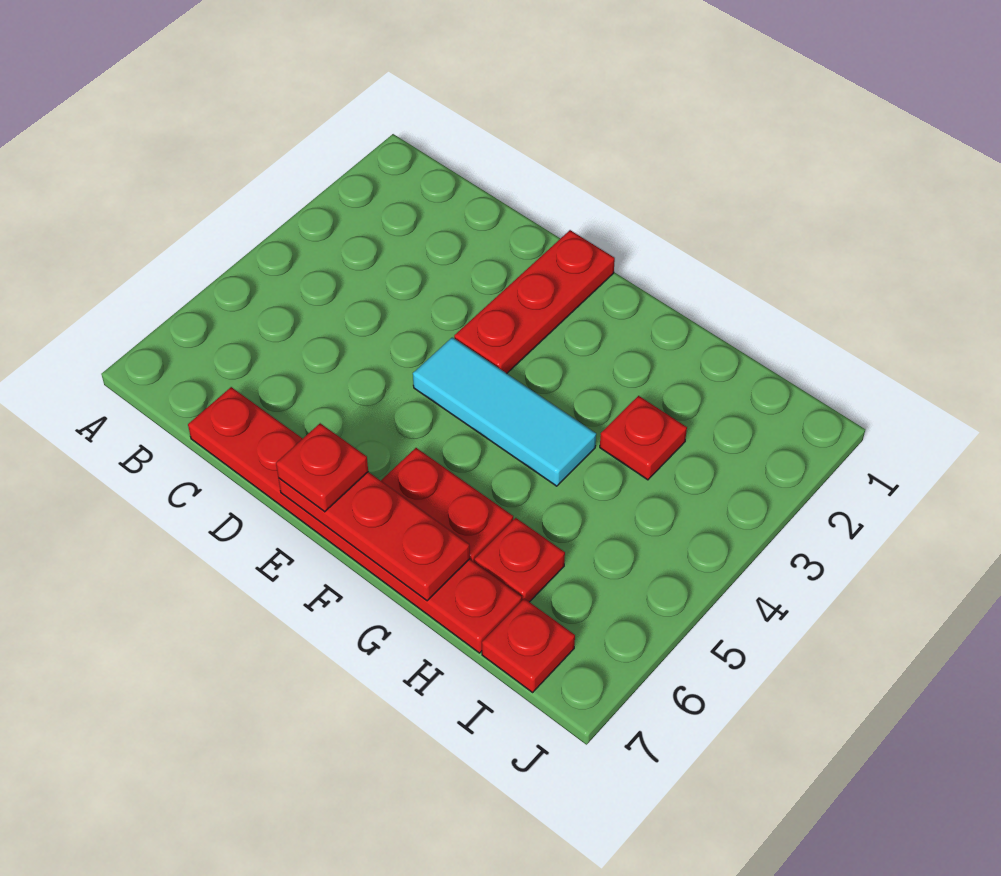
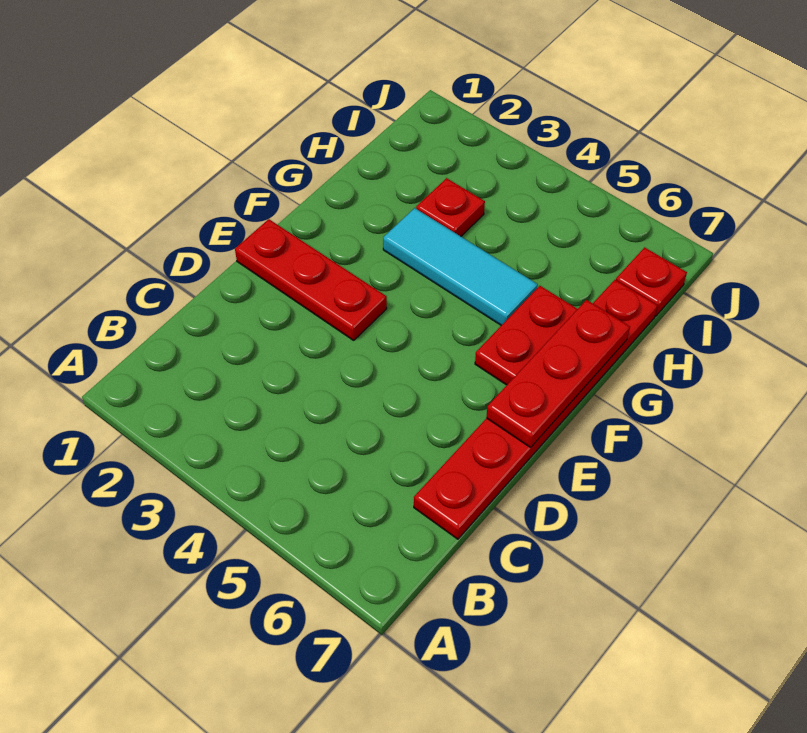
cyan 1x3 tile [413,337,596,486] -> cyan 1x3 tile turned to [383,208,538,325]
red 1x1 plate [276,423,368,512] -> none
red 1x1 plate [474,518,565,602] -> none

